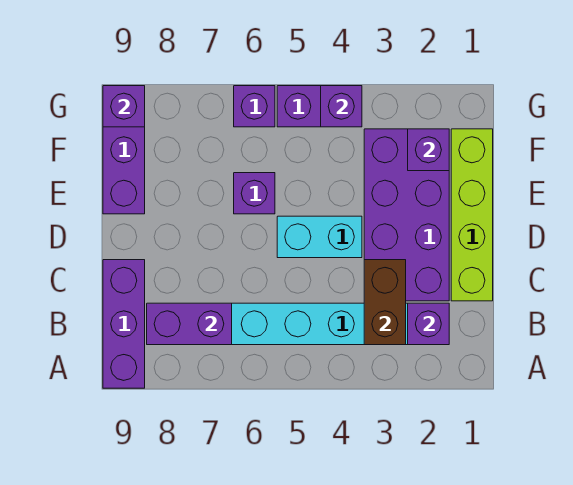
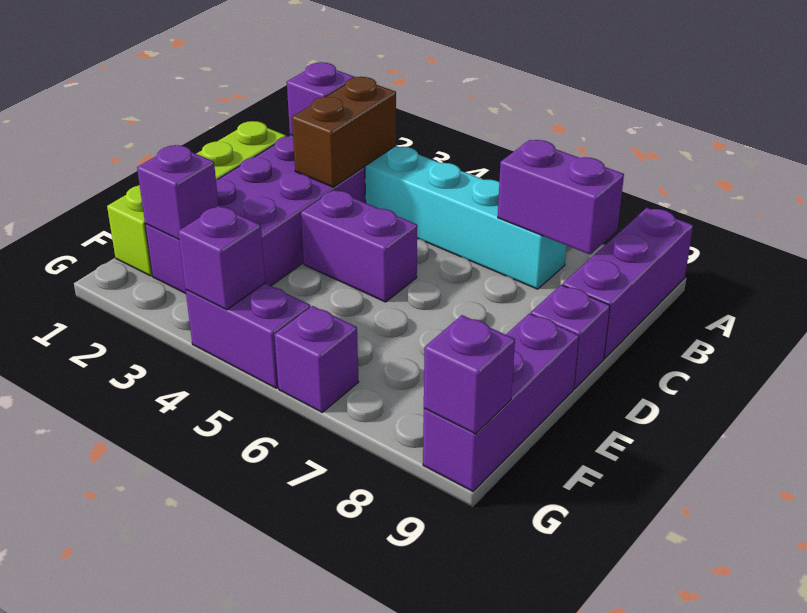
cyan 1x2 brick [277,216,362,258] -> purple 1x2 brick [301,190,417,302]
purple 1x1 brick [234,173,275,214] -> purple 1x1 brick moved to [531,285,610,389]

